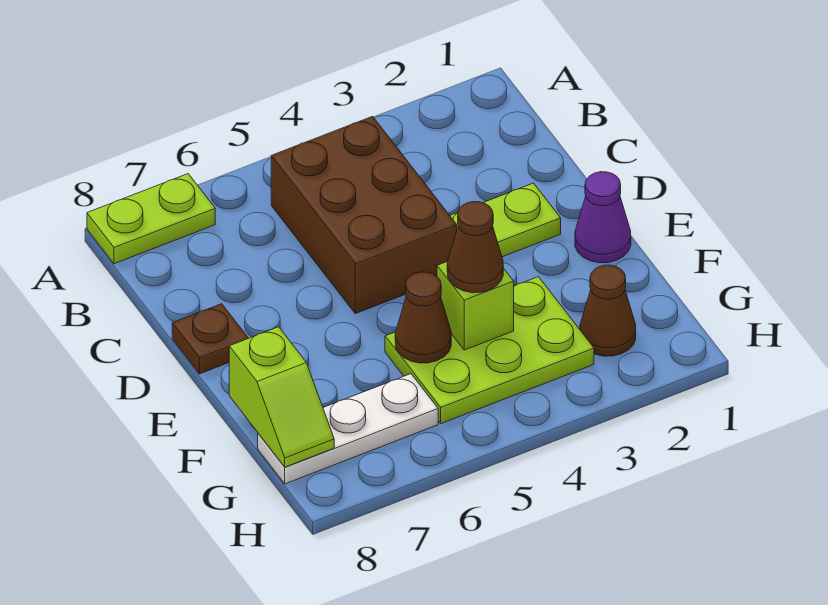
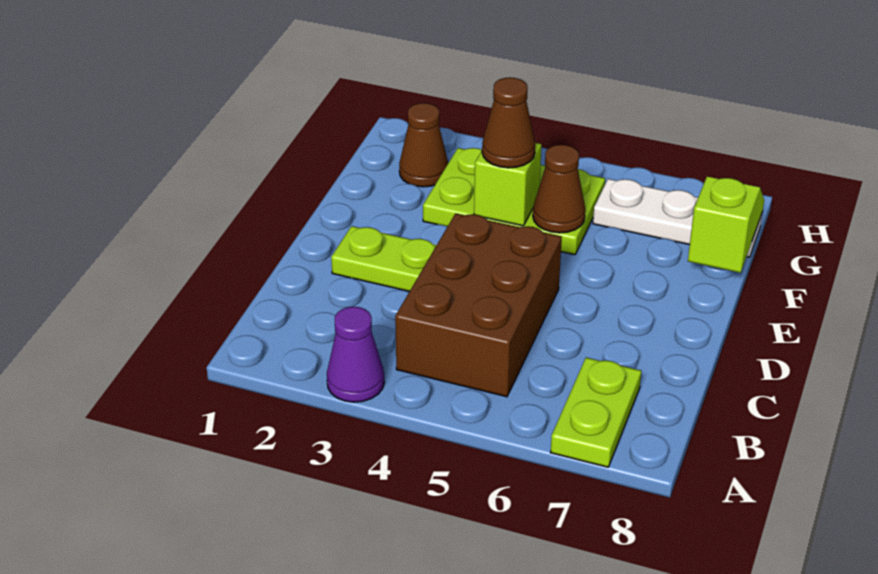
lime 1x2 plate [87,174,215,264] -> lime 1x2 plate turned to [551,358,641,467]
brown 1x1 plate [172,304,248,374] -> none
purple 1x1 cone [575,172,631,263] -> purple 1x1 cone moved to [327,307,384,402]

